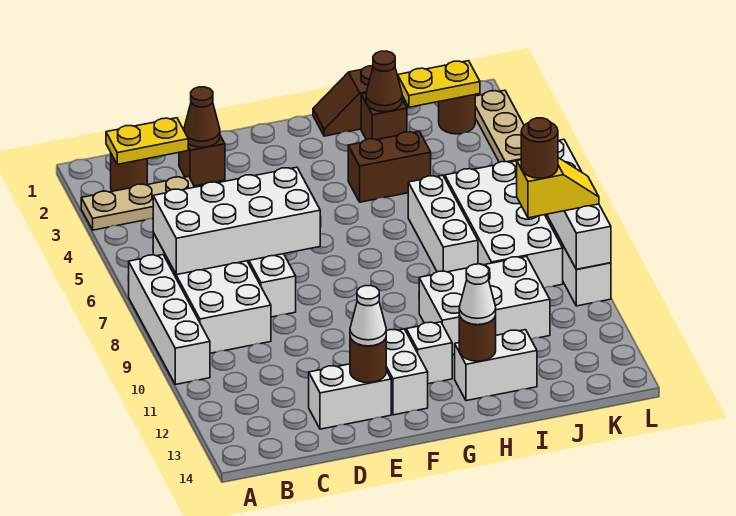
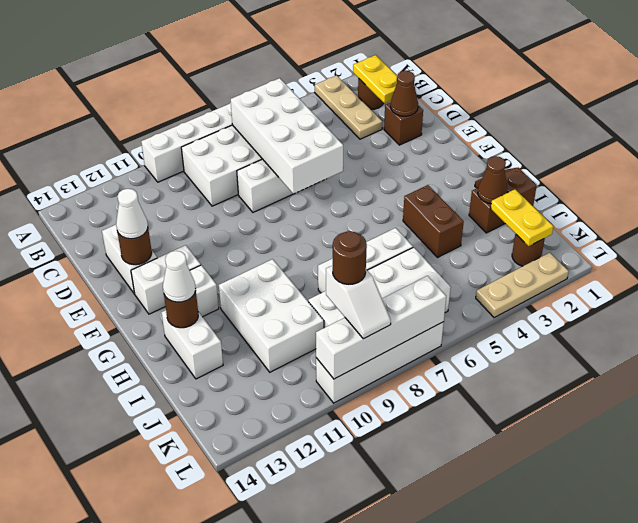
yellow 1x2 slope [517,158,599,218] -> white 1x2 slope [326,265,391,339]

